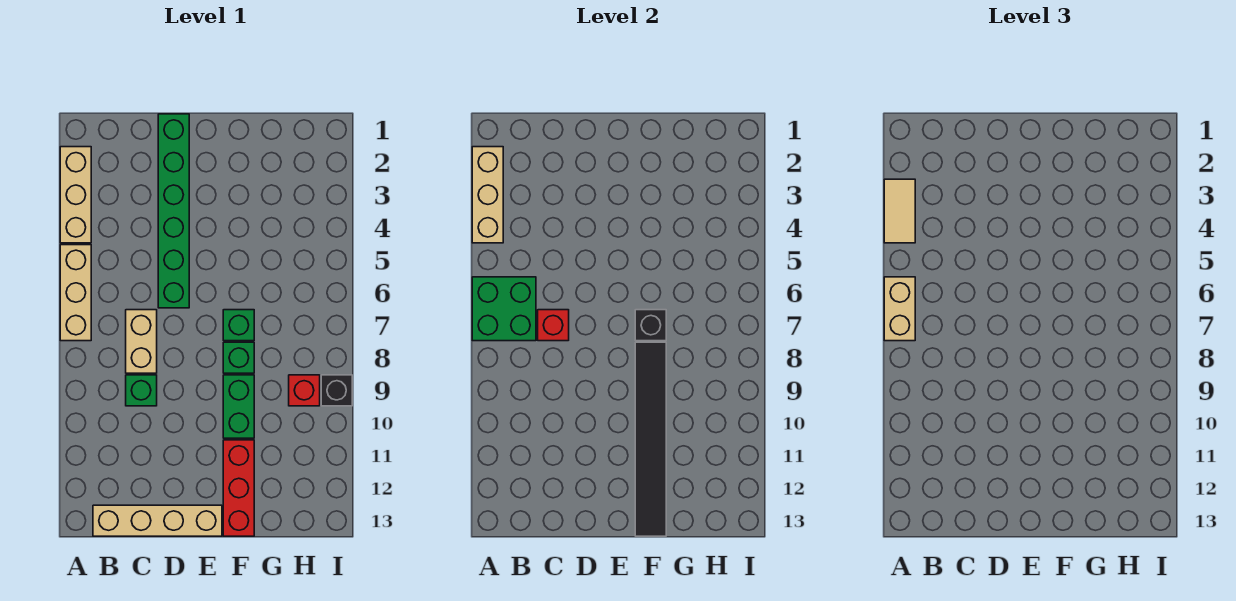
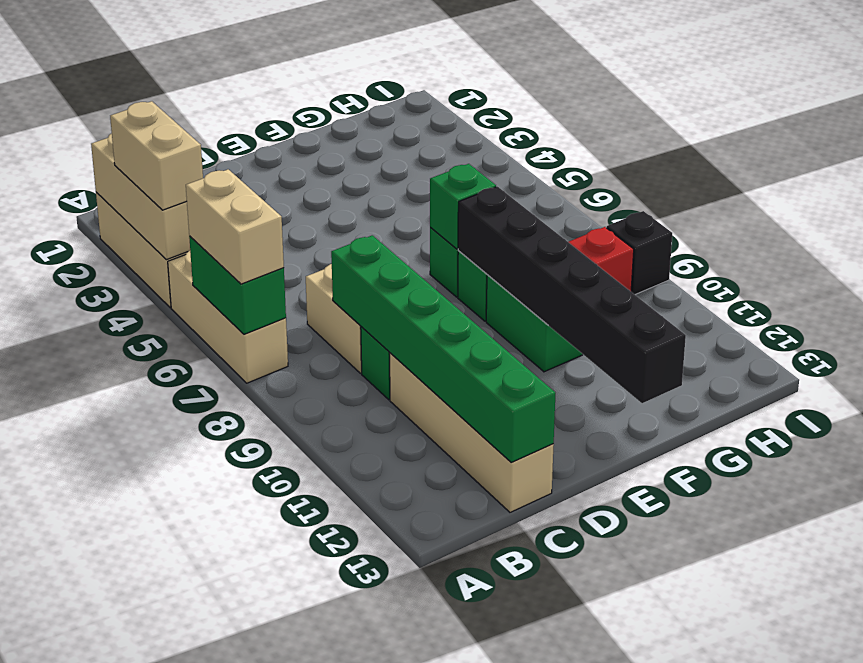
tan 1x2 tile [884,179,915,243] -> tan 1x2 brick [110,101,203,210]
green 2x2 brick [472,277,536,341] -> green 1x2 brick [189,236,286,334]
tan 1x4 brick [93,505,222,536] -> tan 1x4 brick turned to [390,353,554,512]
red 1x1 brick [538,310,569,341] -> none
green 1x6 brick [158,114,189,308] -> green 1x6 brick moved to [331,235,555,462]
black 1x1 brick [635,310,666,341] -> green 1x1 brick [430,164,496,249]
black 1x6 tile [635,342,666,536] -> black 1x6 brick [458,187,686,403]
red 1x3 brick [223,440,254,536] -> none

